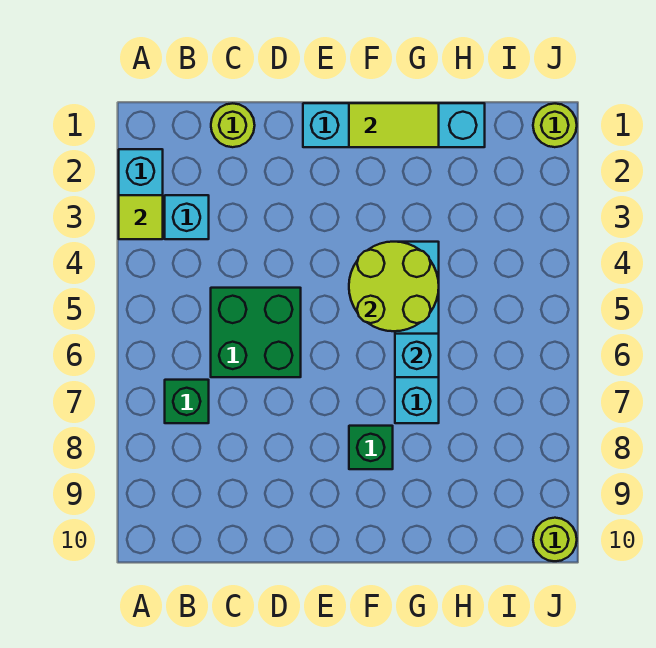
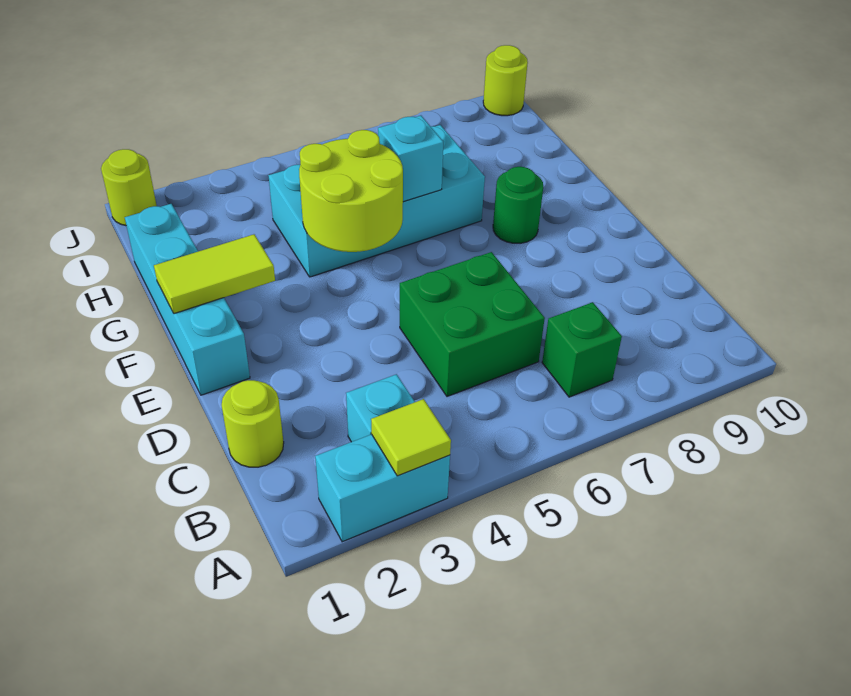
lime 1x2 tile [349,103,439,147] -> lime 1x2 tile turned to [154,234,275,314]
green 1x1 brick [349,426,393,469] -> green 1x1 round brick [493,167,543,243]
cyan 1x4 brick [395,242,439,423] -> cyan 2x4 brick [268,125,485,277]

